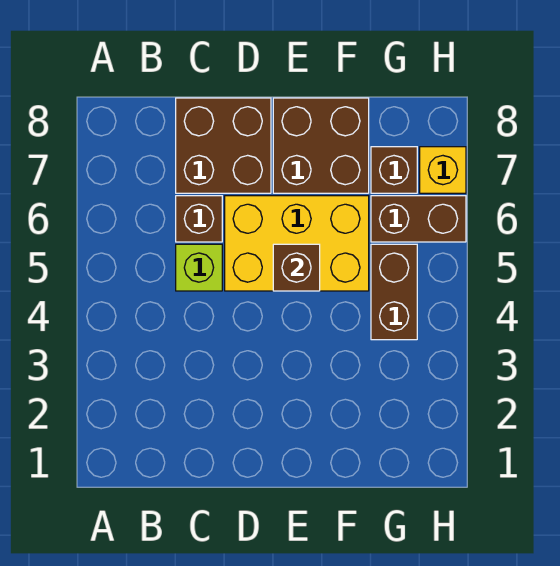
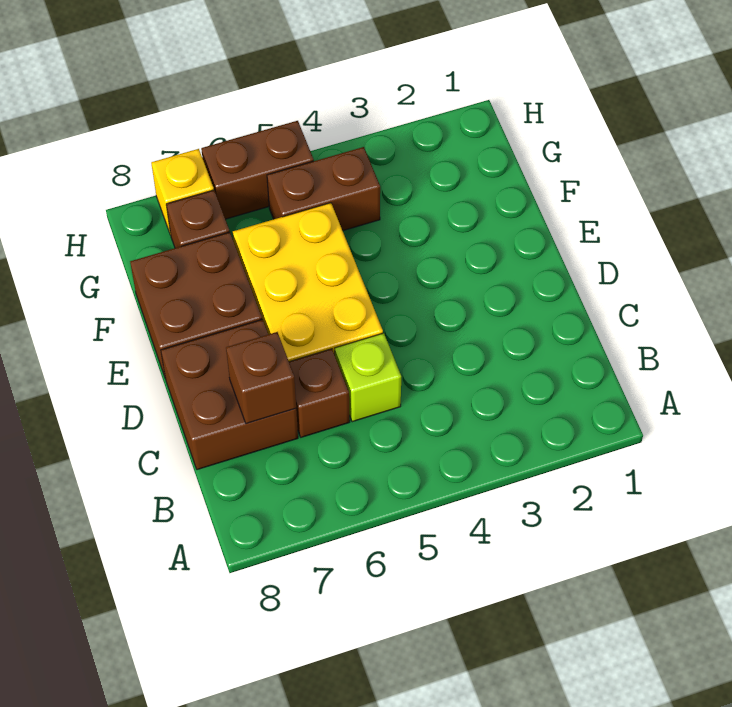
brown 1x1 brick [273,244,320,291] -> brown 1x1 brick moved to [226,332,296,424]
brown 1x2 brick [371,196,466,242] -> brown 1x2 brick turned to [201,121,314,219]

